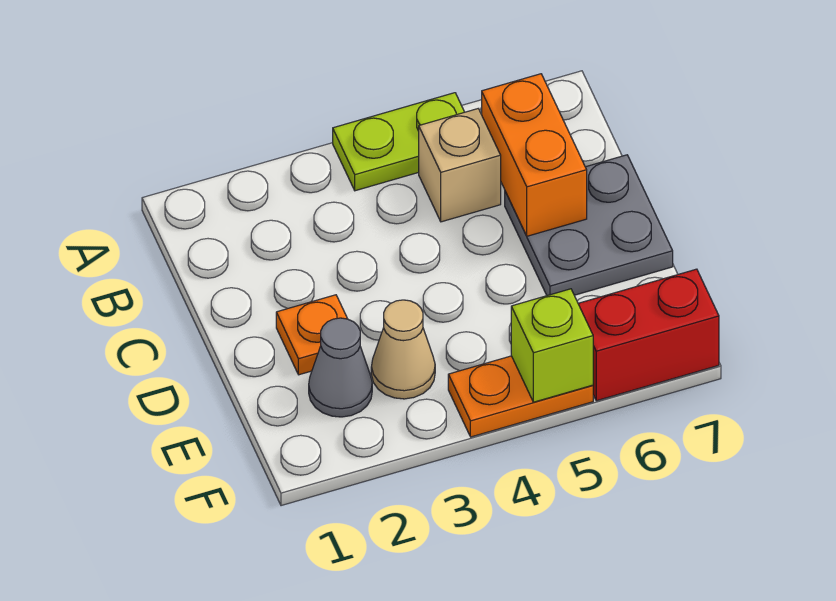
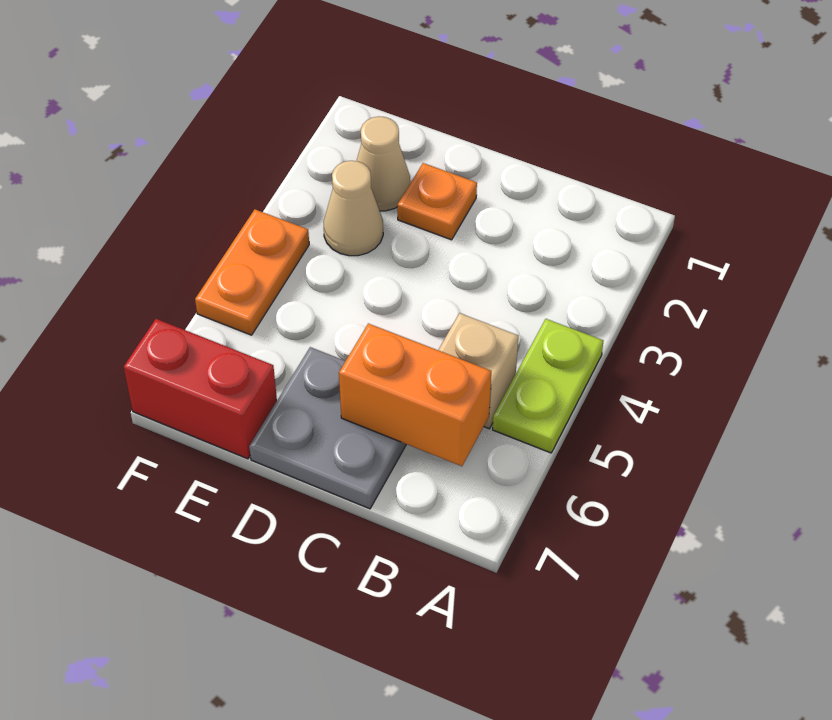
grey 1x1 cone [309,318,372,417] -> tan 1x1 cone [356,116,410,211]
lime 1x1 brick [511,289,593,402] -> none
red 1x2 brick [578,269,719,401] -> red 1x2 brick turned to [124,319,277,459]

